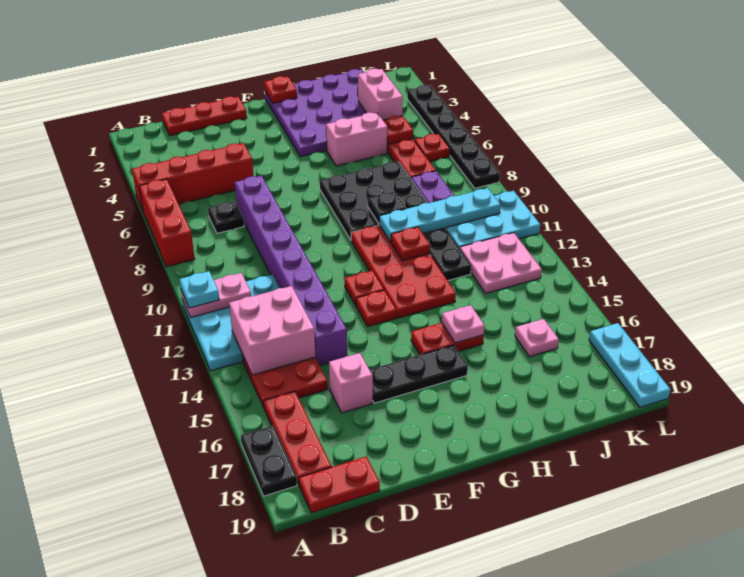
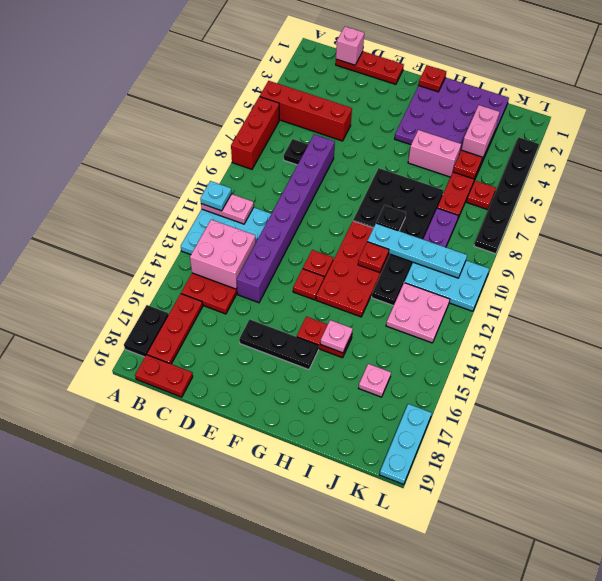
pink 1x1 brick [329,353,373,413] -> pink 1x1 brick moved to [336,27,364,65]

